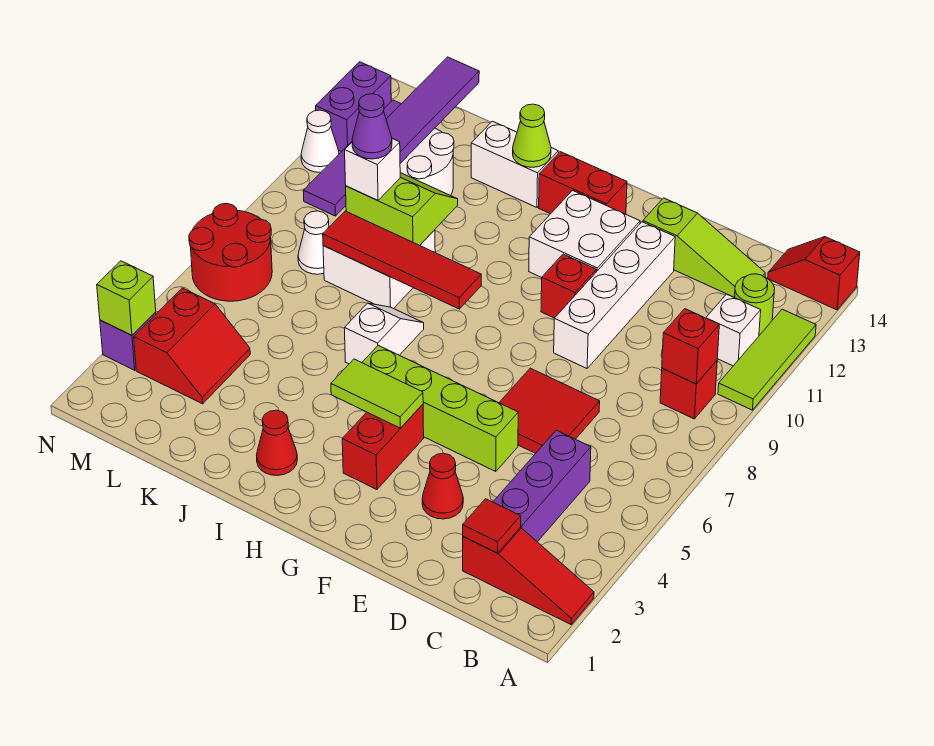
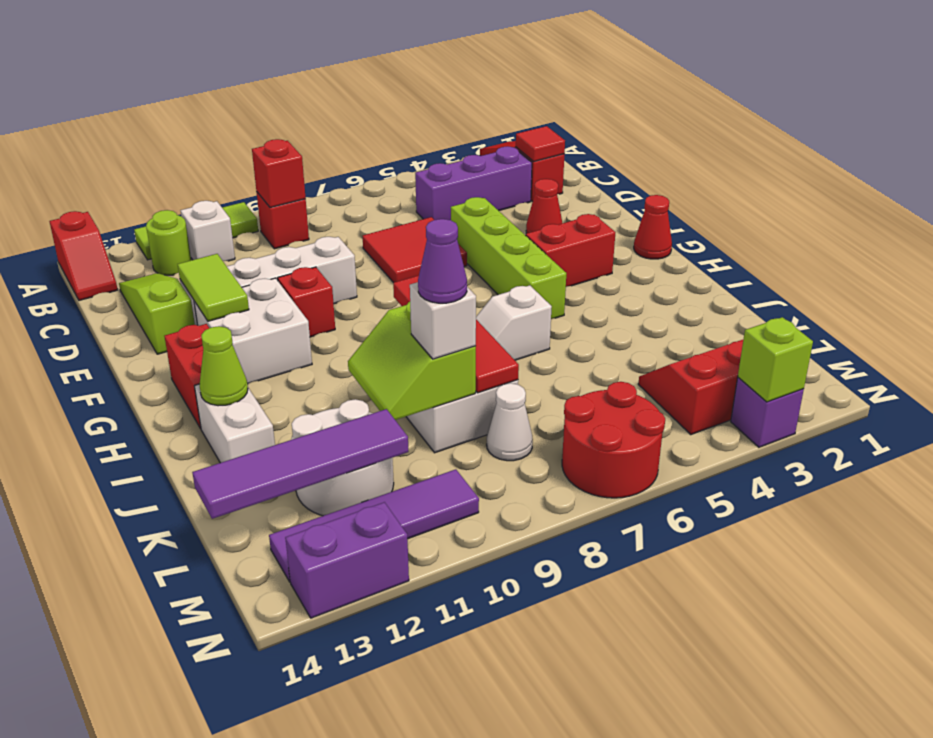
lime 1x2 tile [331,359,423,428] -> lime 1x2 tile moved to [178,254,249,321]
red 1x1 cone [256,410,297,476] -> red 1x1 cone moved to [634,195,672,259]
white 1x1 cone [301,110,339,173] -> none

